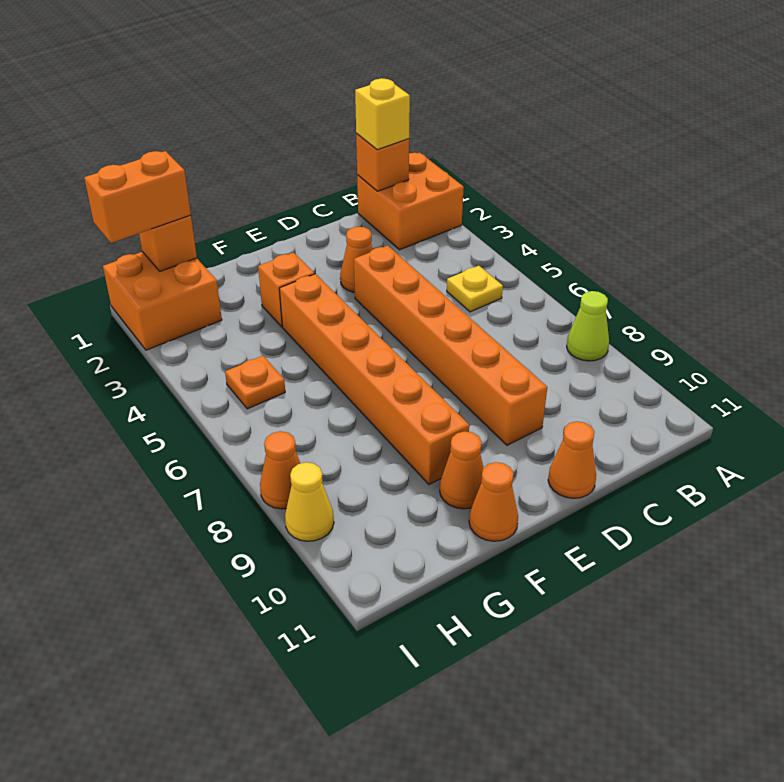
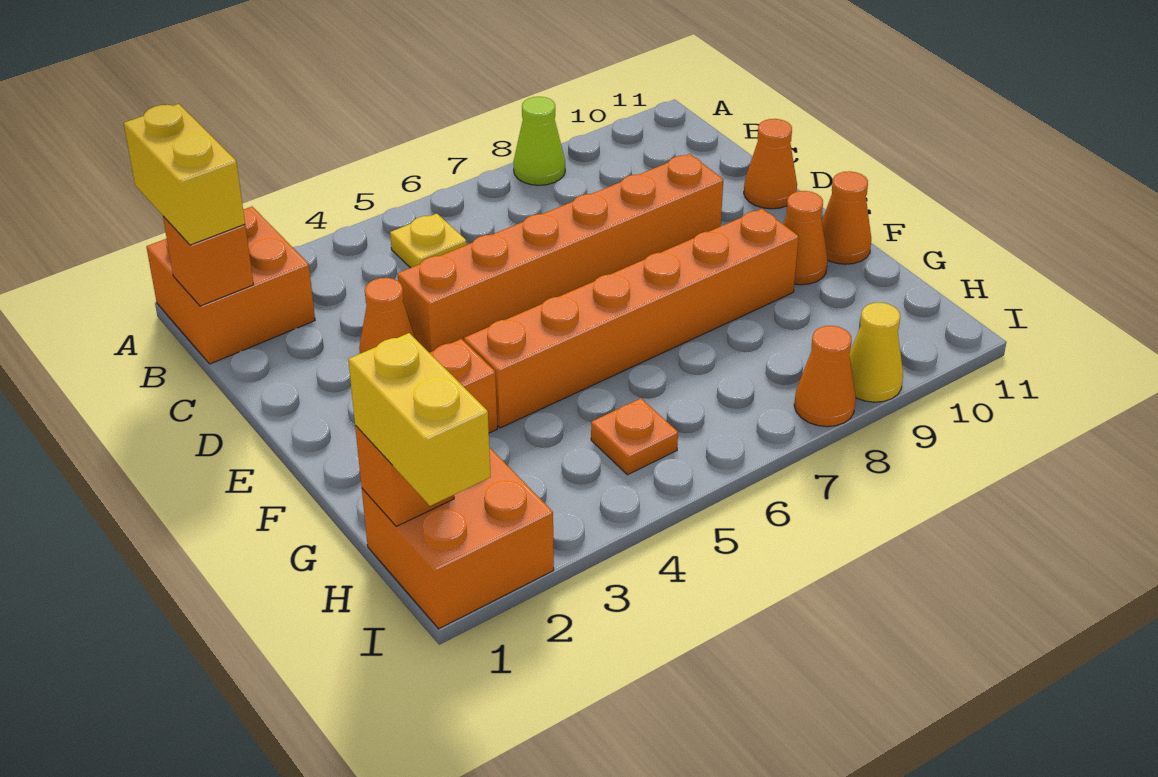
yellow 1x1 brick [355,78,410,150] -> yellow 1x2 brick [124,104,245,245]
orange 1x2 brick [84,151,191,243] -> yellow 1x2 brick [348,333,491,506]

